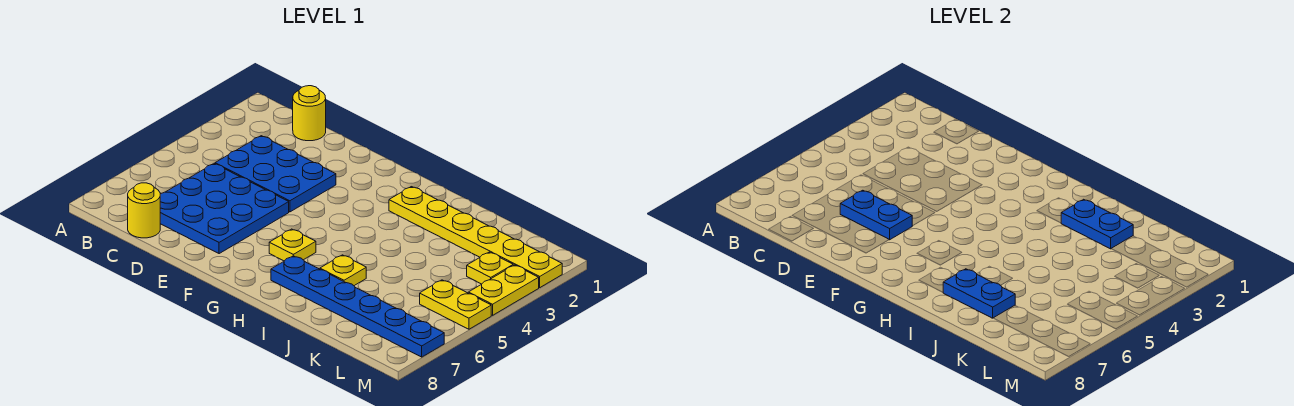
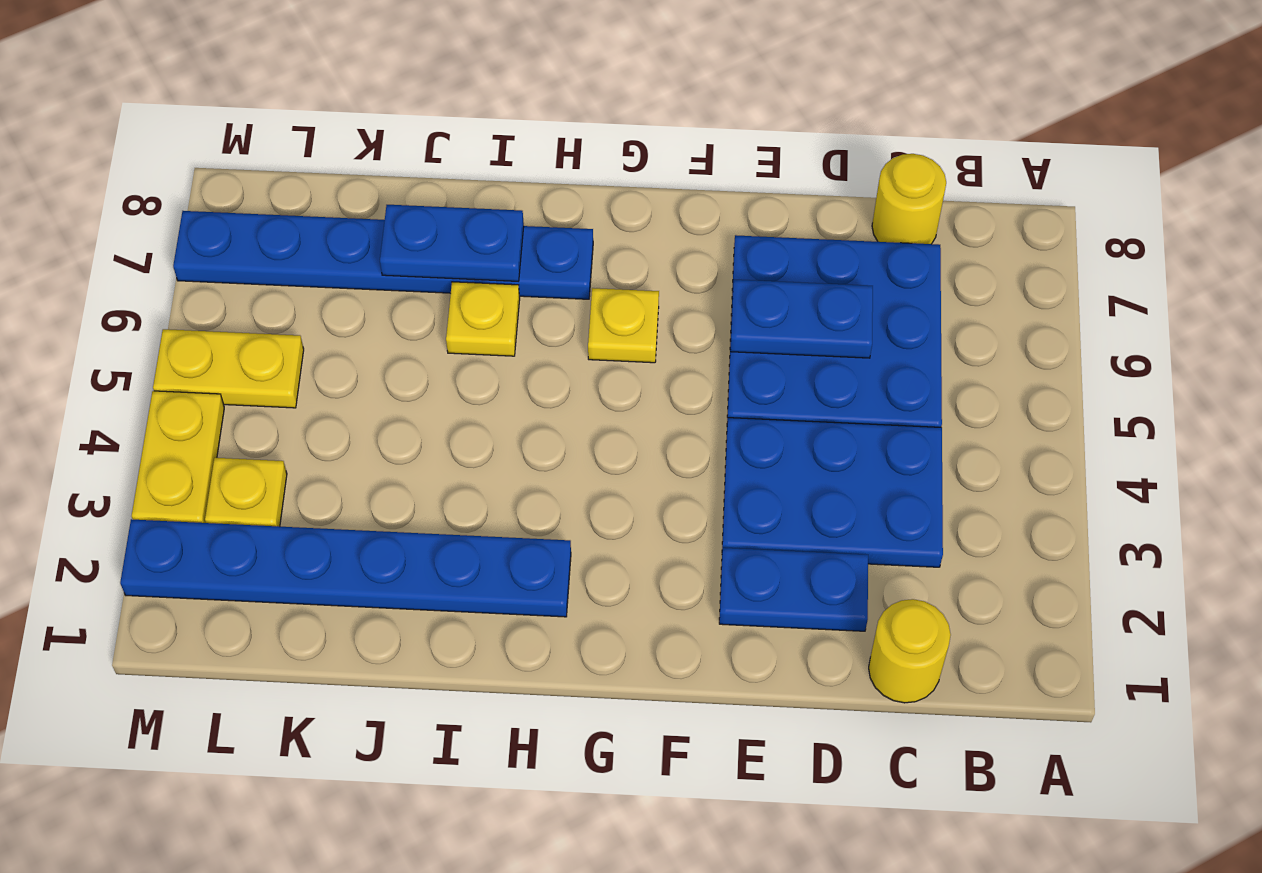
yellow 1x6 plate [389,187,562,288] -> blue 1x6 plate [120,519,571,617]
blue 1x2 plate [1061,199,1133,249] -> blue 1x2 plate moved to [719,548,868,631]

